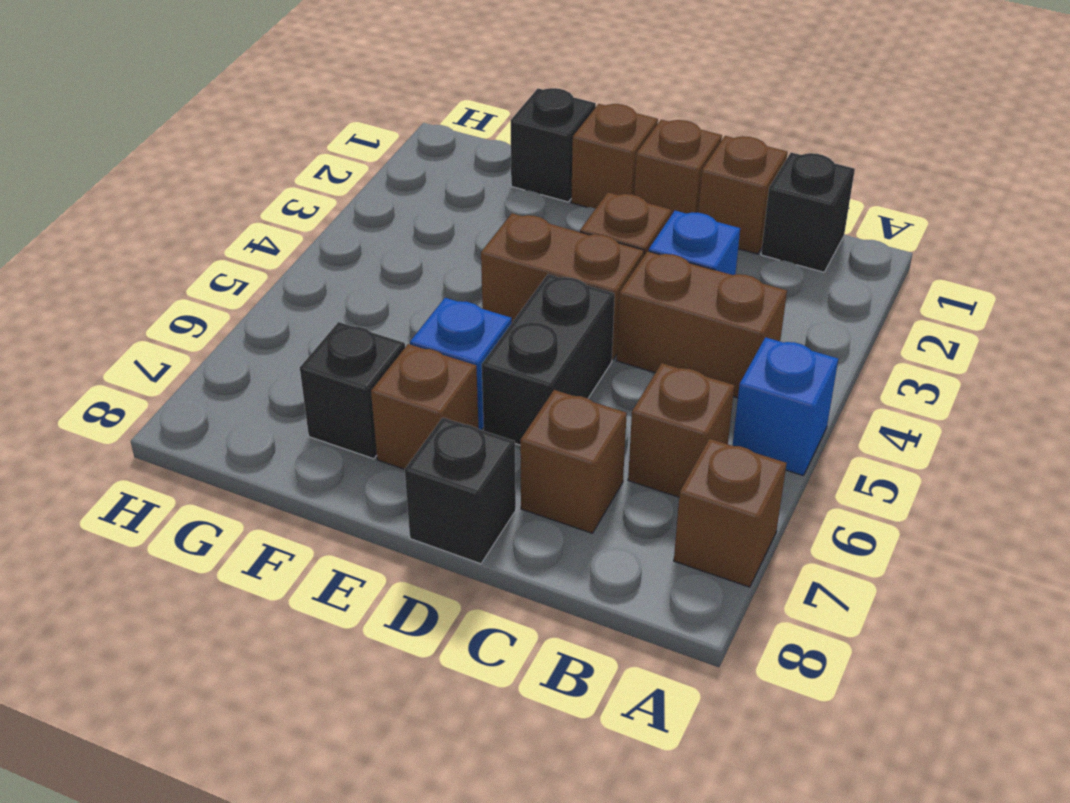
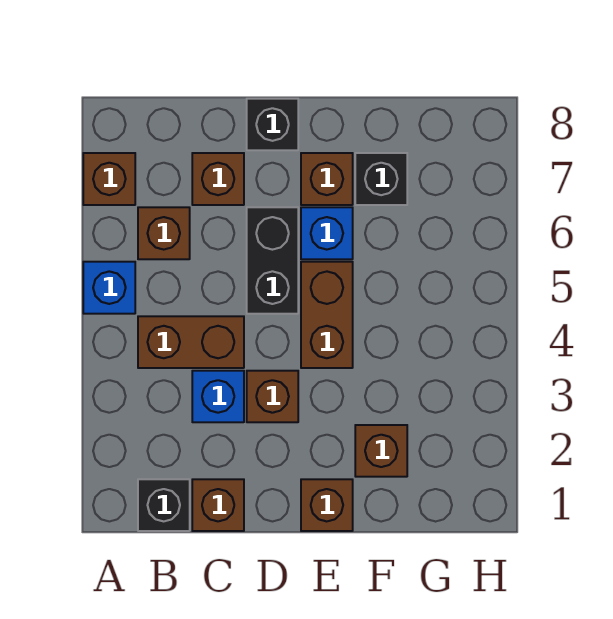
brown 1x1 brick [634,120,722,215] -> brown 1x1 brick moved to [355,425,407,477]
brown 1x2 brick [481,213,644,360] -> brown 1x2 brick turned to [301,262,353,368]
black 1x1 brick [511,88,596,202] -> none

